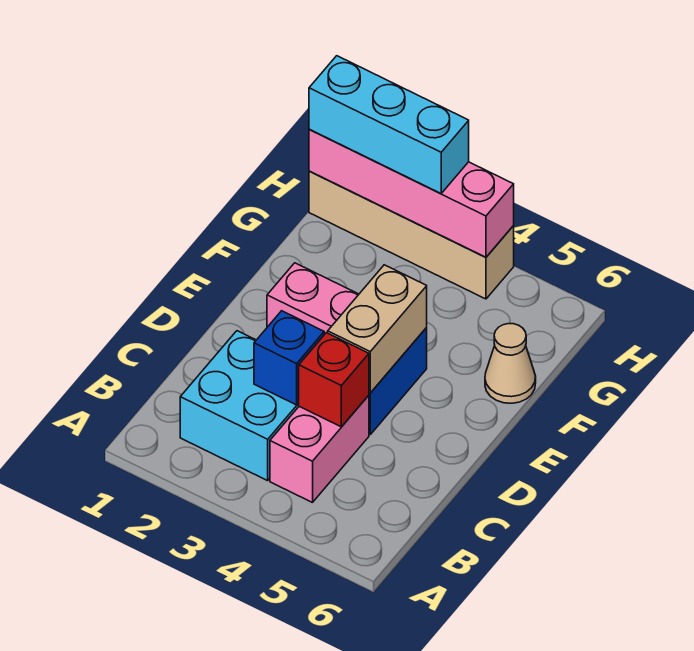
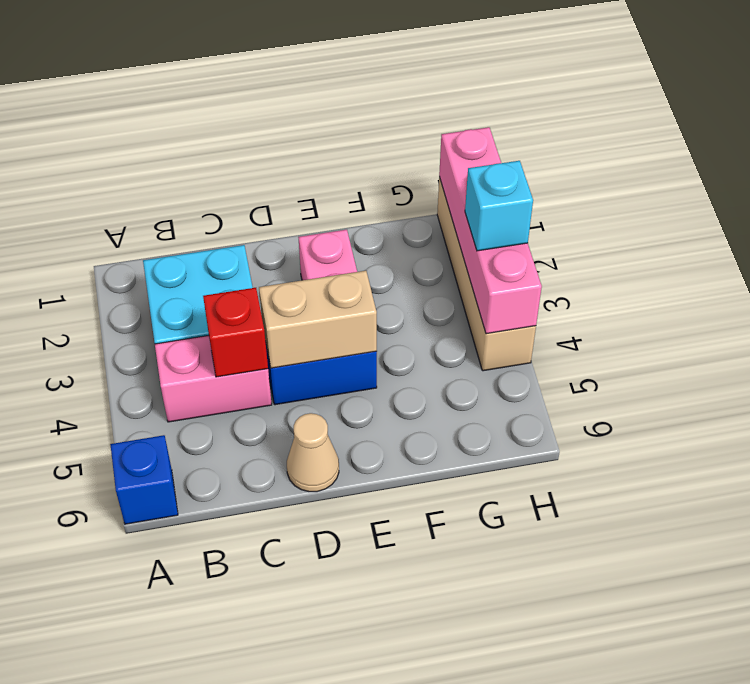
blue 1x1 brick [254,311,324,405] -> blue 1x1 brick moved to [110,435,178,524]
tan 1x1 cone [485,324,536,403] -> tan 1x1 cone moved to [287,413,339,492]
cyan 1x3 brick [309,56,469,193] -> cyan 1x1 brick [465,161,533,251]

